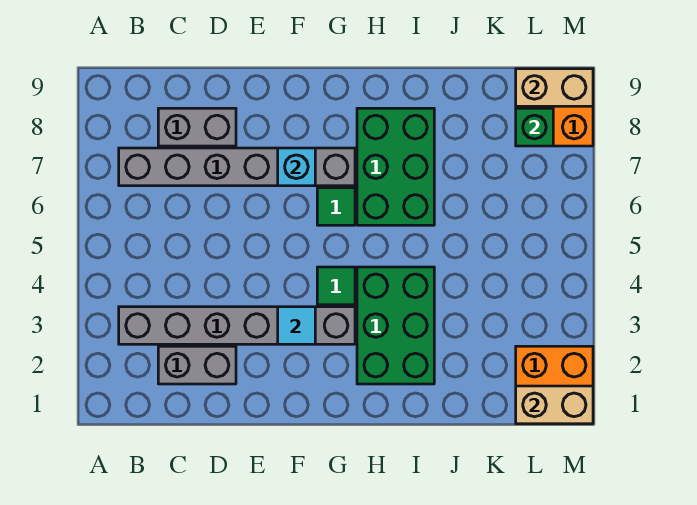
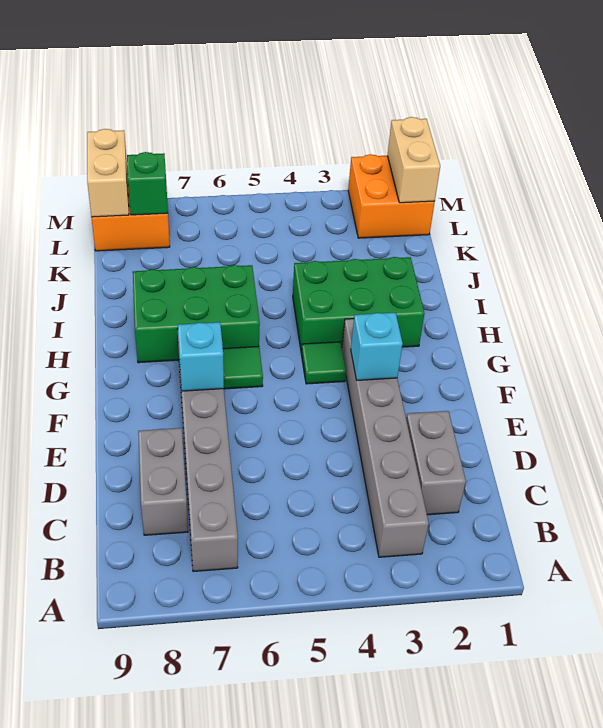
cyan 1x1 tile [278,307,315,344] -> cyan 1x1 brick [351,313,403,380]

